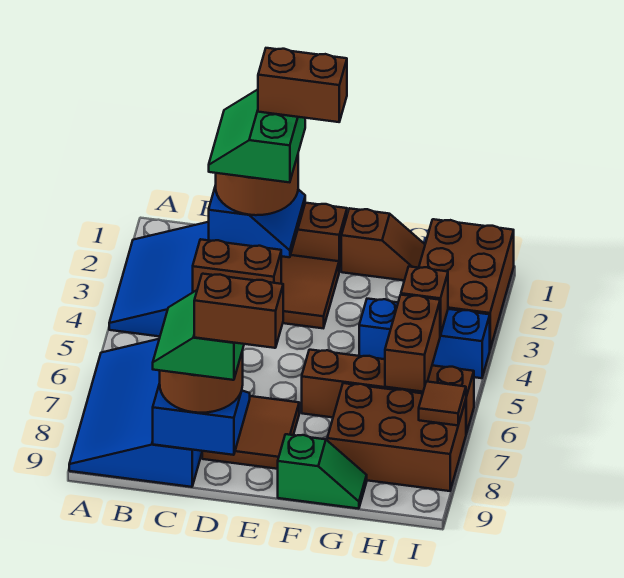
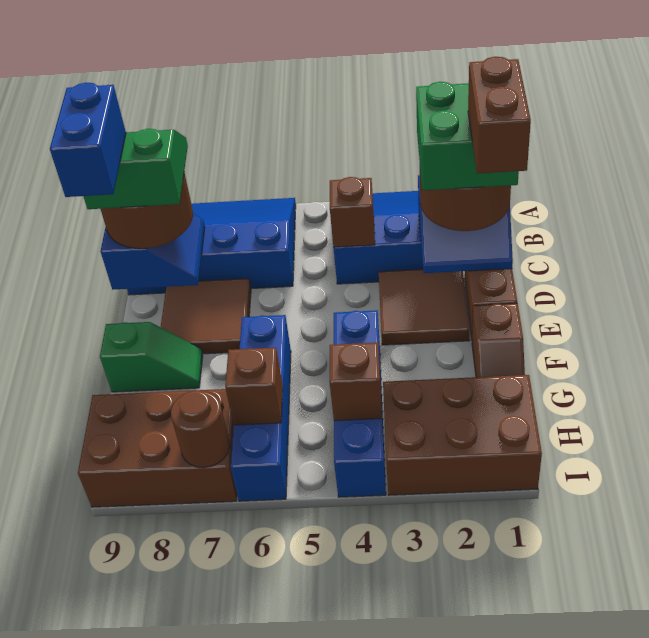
green 2x2 slope [209,90,305,182] -> green 2x2 brick [416,82,519,190]
brown 1x2 brick [193,239,281,292] -> brown 1x1 brick [330,177,375,247]
brown 1x2 brick [194,274,283,348] -> blue 1x2 brick [50,82,126,197]
brown 1x4 brick [302,350,474,434] -> blue 1x4 brick [231,315,291,501]
green 1x2 slope [278,434,367,509] -> green 1x2 slope turned to [100,322,203,392]
blue 1x3 brick [359,299,490,378] -> blue 1x4 brick [334,310,386,497]
brown 2x3 brick [327,383,466,491] -> brown 2x3 brick turned to [78,389,237,507]
brown 1x2 brick [385,295,440,392] -> brown 1x1 brick [225,348,283,425]
brown 1x1 tile [419,382,466,425] -> brown 1x1 round brick [171,390,230,468]

